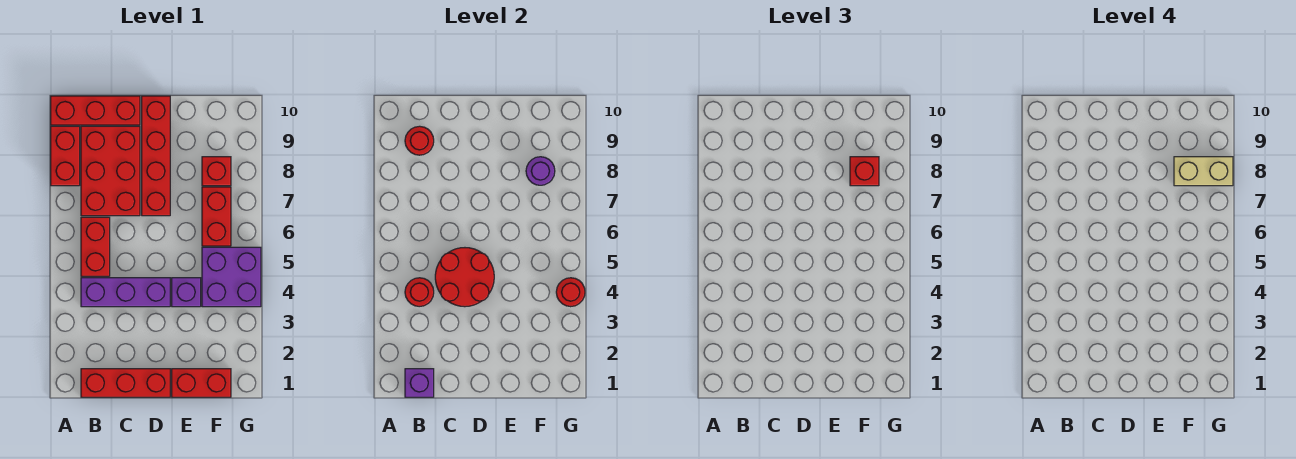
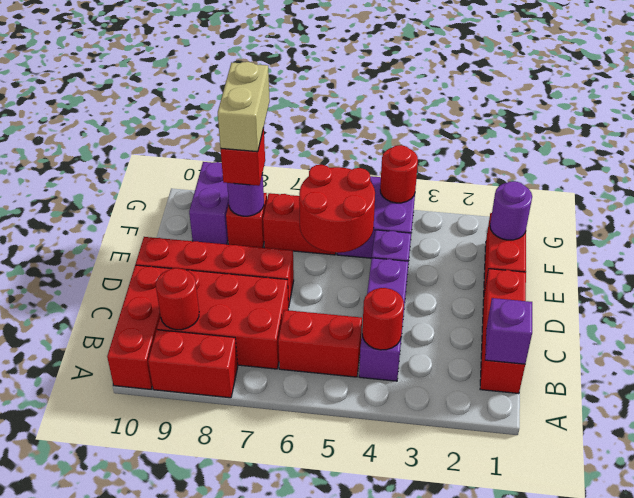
red 2x2 round brick [435,248,494,307] -> red 2x2 round brick moved to [299,165,375,253]
none -> purple 1x1 round brick [490,181,532,240]
none -> purple 1x2 brick [189,162,229,244]

